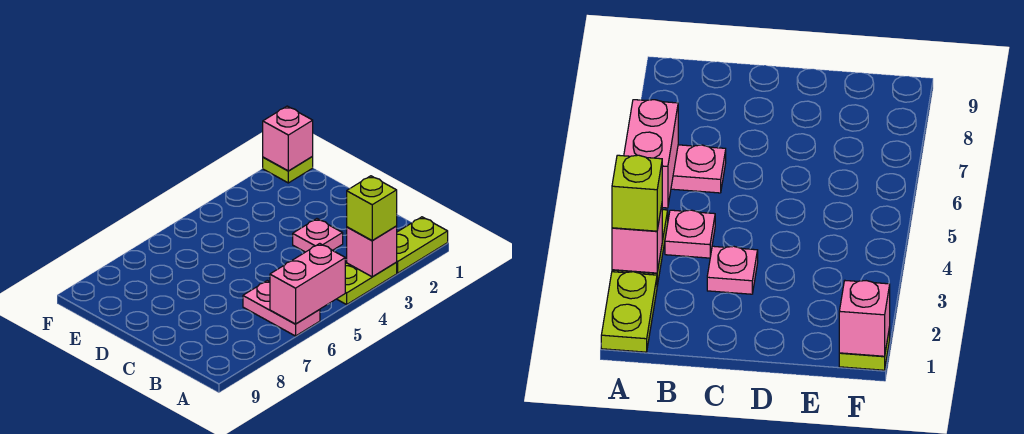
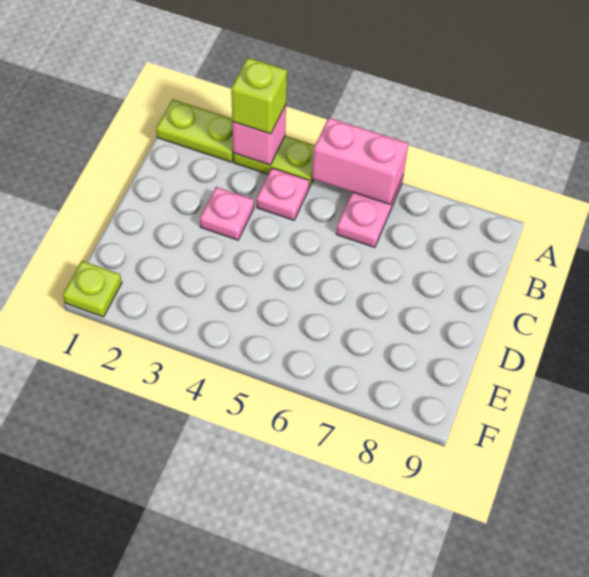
pink 1x1 brick [263,106,313,171] -> none

